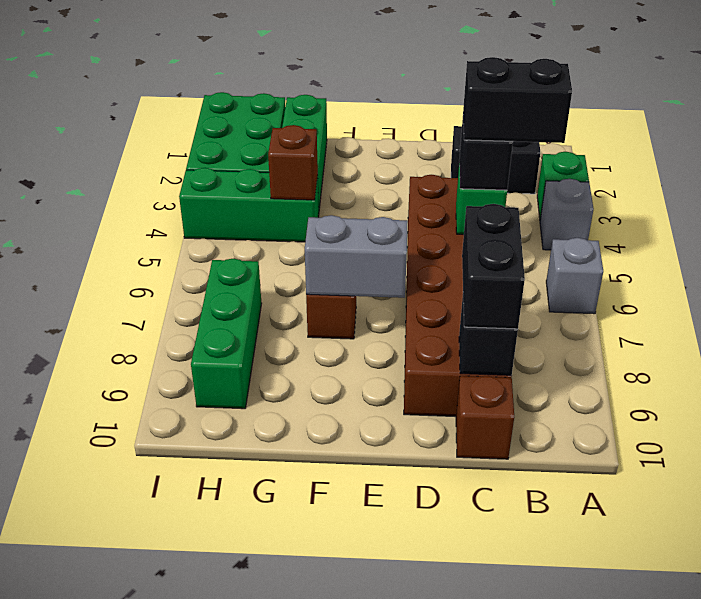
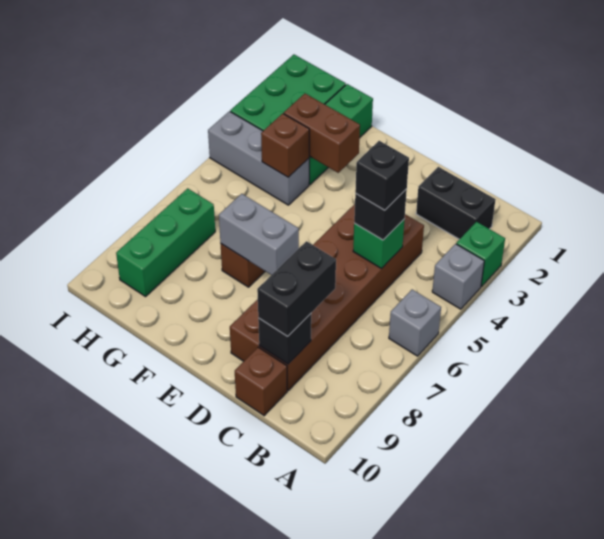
black 1x2 brick [463,57,572,143] -> black 1x1 brick [355,141,409,210]
none -> brown 1x2 brick [284,94,360,173]
green 1x3 brick [179,168,319,242] -> grey 1x3 brick [208,111,309,205]

